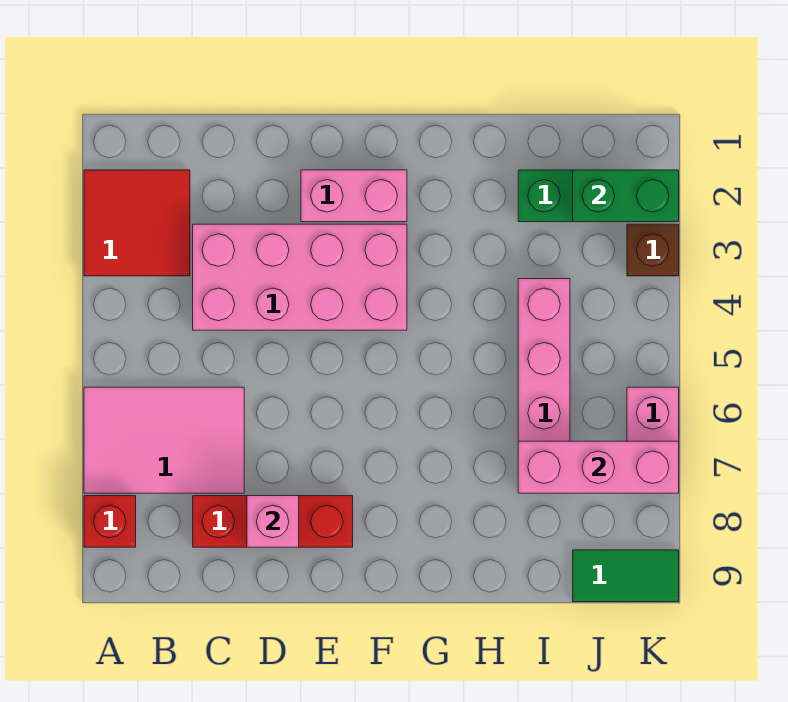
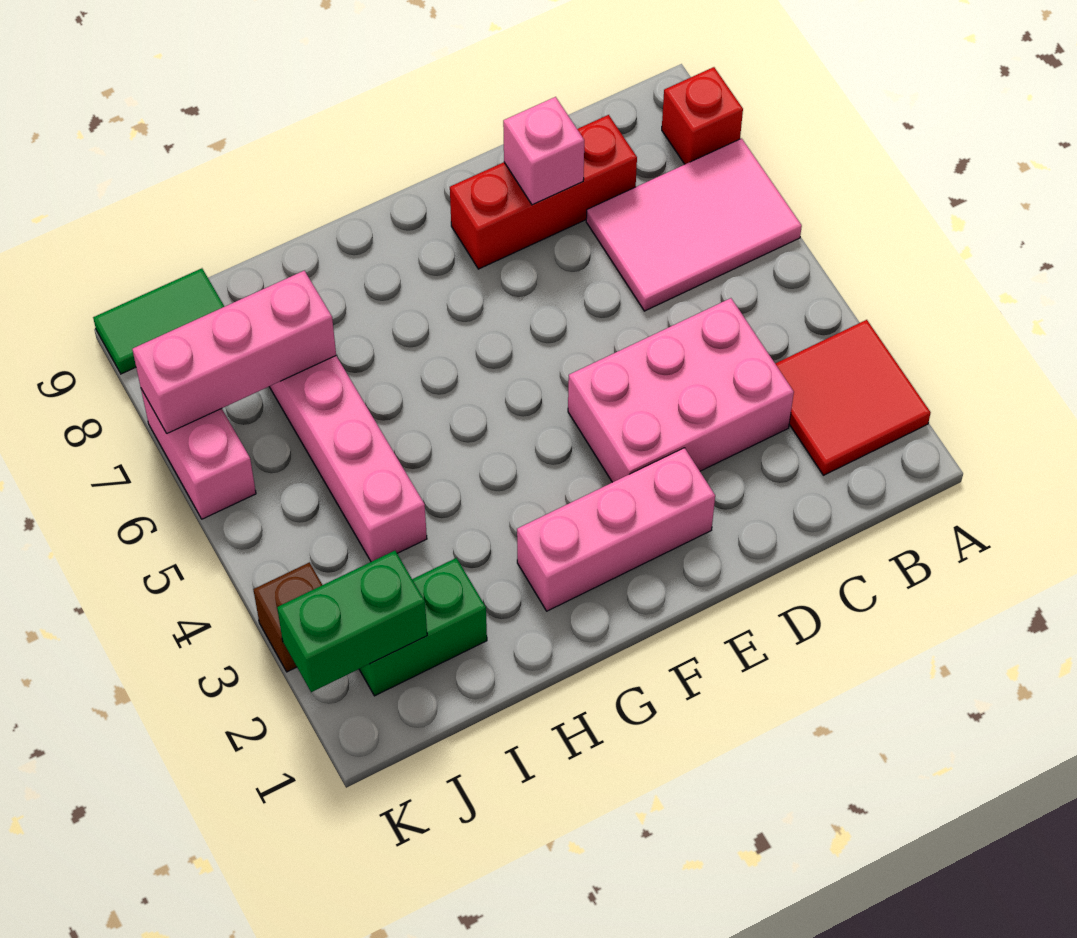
pink 2x4 brick [193,224,407,330] -> pink 2x3 brick [568,298,794,482]
pink 1x2 brick [301,170,407,222] -> pink 1x3 brick [517,448,715,611]

